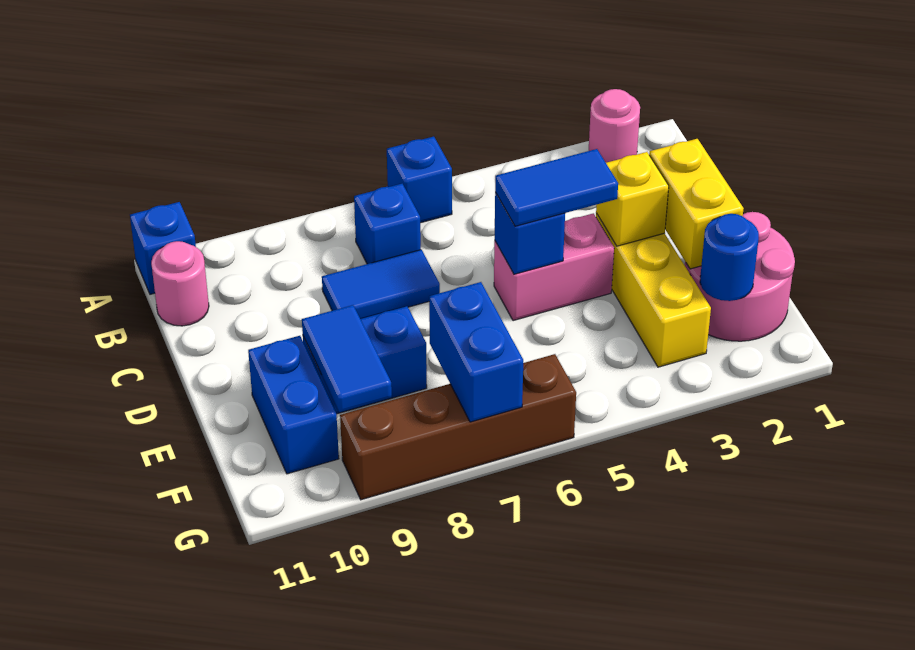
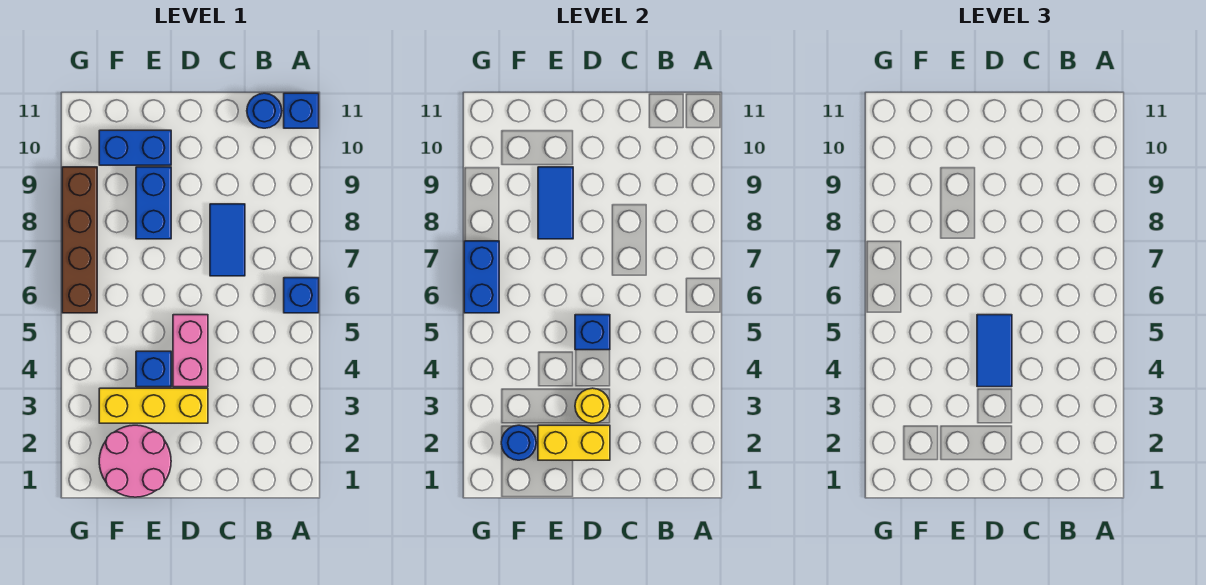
pink 1x1 round brick [589,89,640,163] -> none
blue 1x1 brick [354,184,421,264] -> blue 1x1 brick moved to [136,351,171,387]
pink 1x1 round brick [151,241,209,326] -> blue 1x1 round brick [247,93,282,128]
yellow 1x1 brick [596,152,669,246] -> yellow 1x1 round brick [575,388,610,423]
blue 1x2 tile [302,305,392,412] -> blue 1x2 tile turned to [538,167,573,239]
blue 1x2 brick [429,282,523,422] -> blue 1x2 brick turned to [464,241,499,313]

